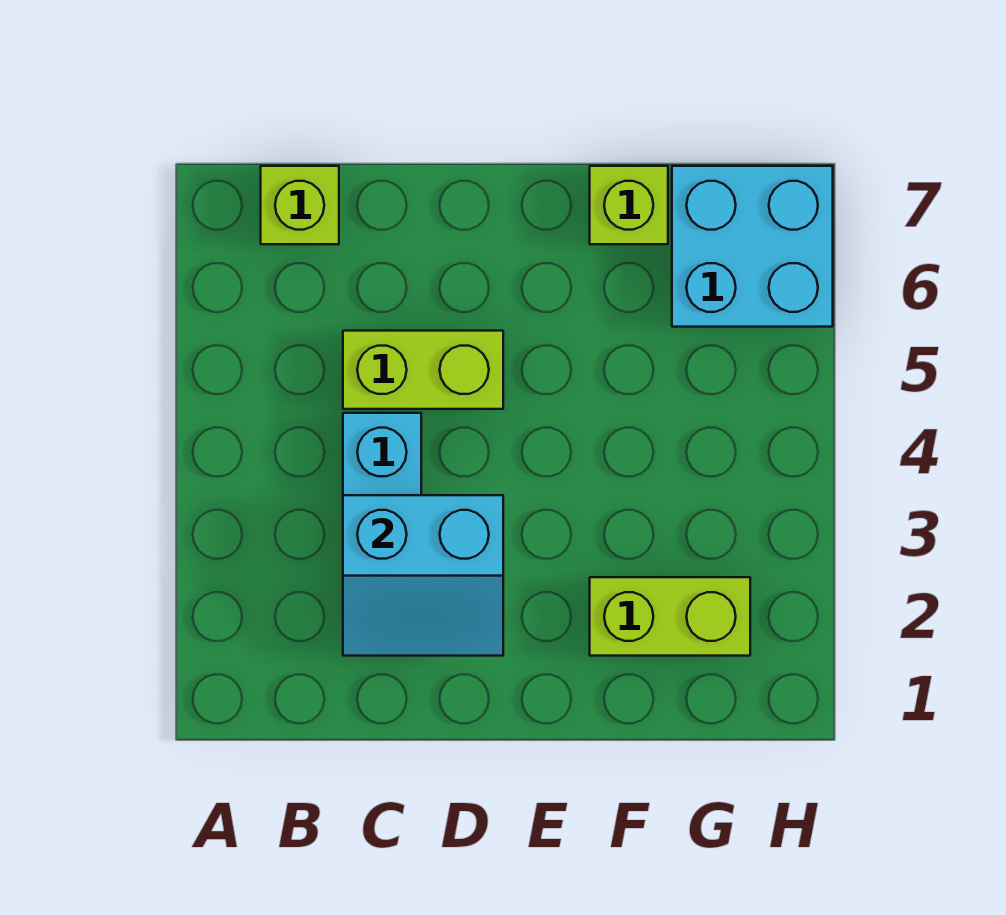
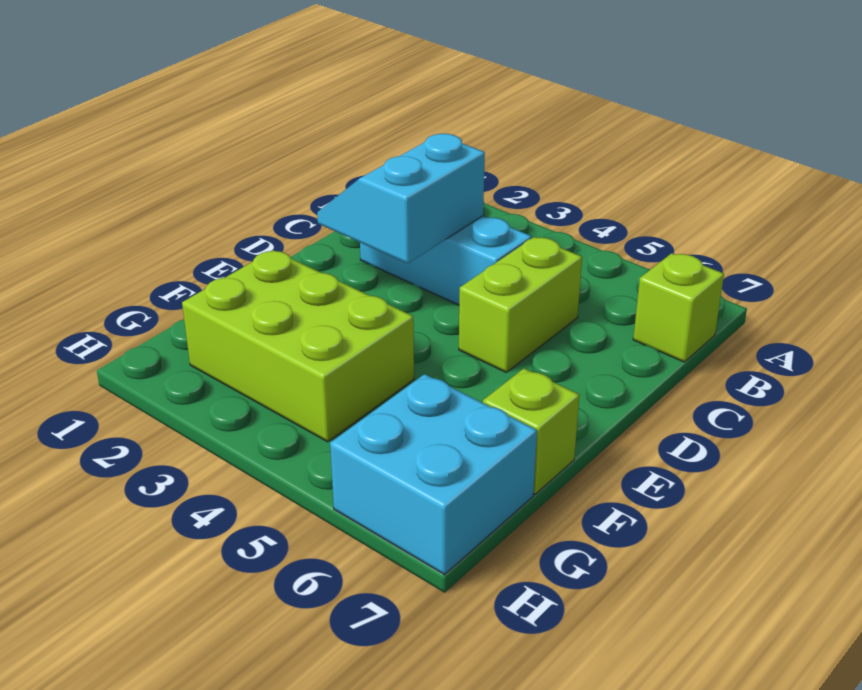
lime 1x2 brick [590,577,750,656] -> lime 2x3 brick [182,250,414,442]

